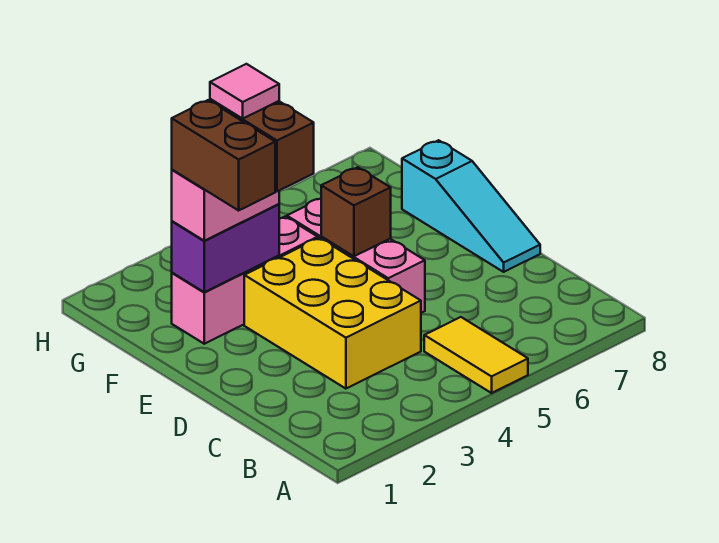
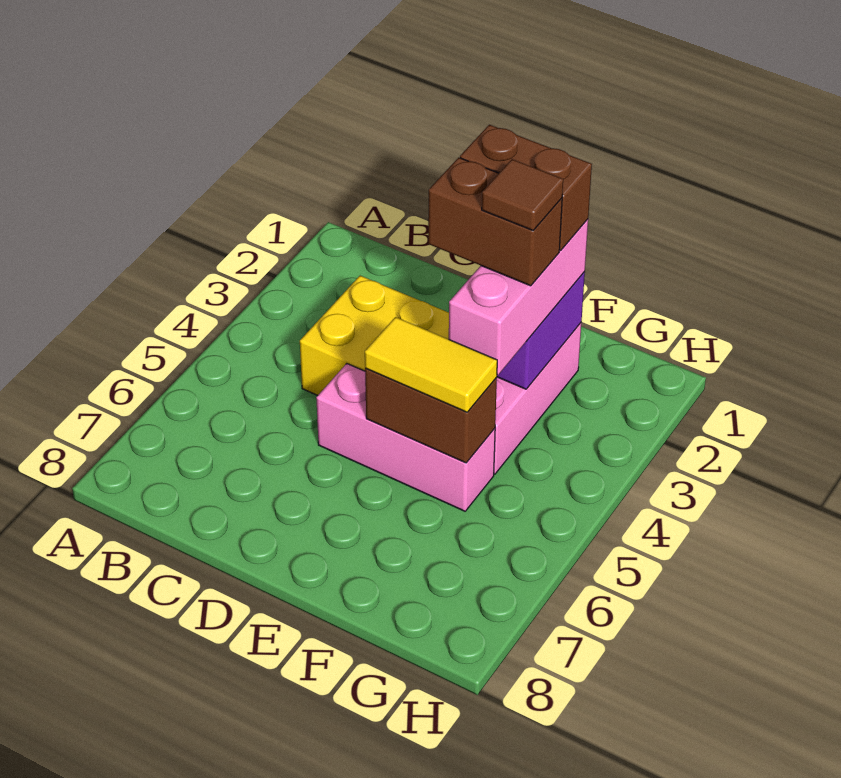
yellow 1x2 tile [424,317,528,393] -> yellow 1x2 tile moved to [365,317,497,412]
cyan 1x3 slope [402,140,540,272] -> none
brown 1x1 brick [321,167,391,256] -> brown 1x2 brick [365,368,497,463]
pink 1x2 brick [172,170,279,241] -> pink 1x3 brick [449,219,588,375]
pink 1x1 tile [210,64,279,119] -> brown 1x1 tile [482,159,563,230]

